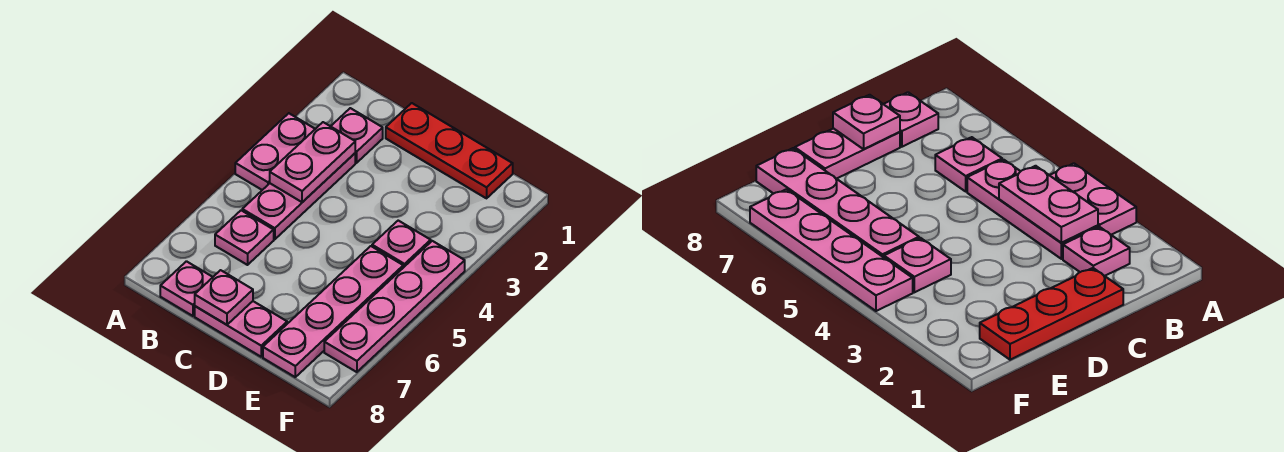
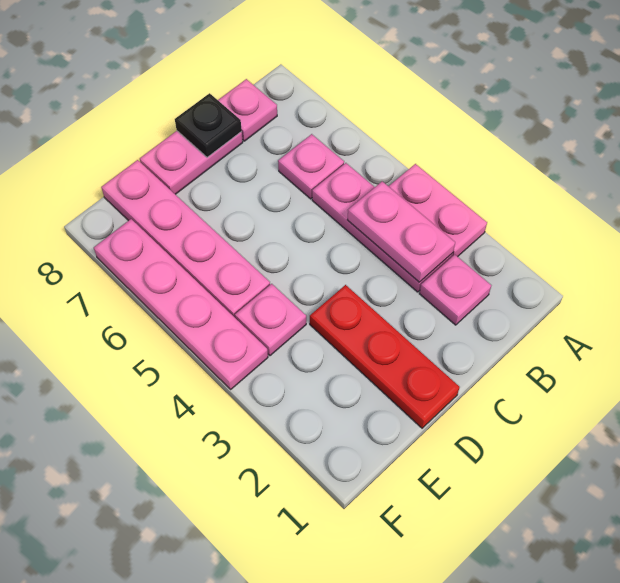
red 1x3 plate [386,103,513,198] -> red 1x3 plate turned to [310,285,460,428]
pink 1x1 plate [195,270,253,325] -> black 1x1 plate [175,93,242,157]

